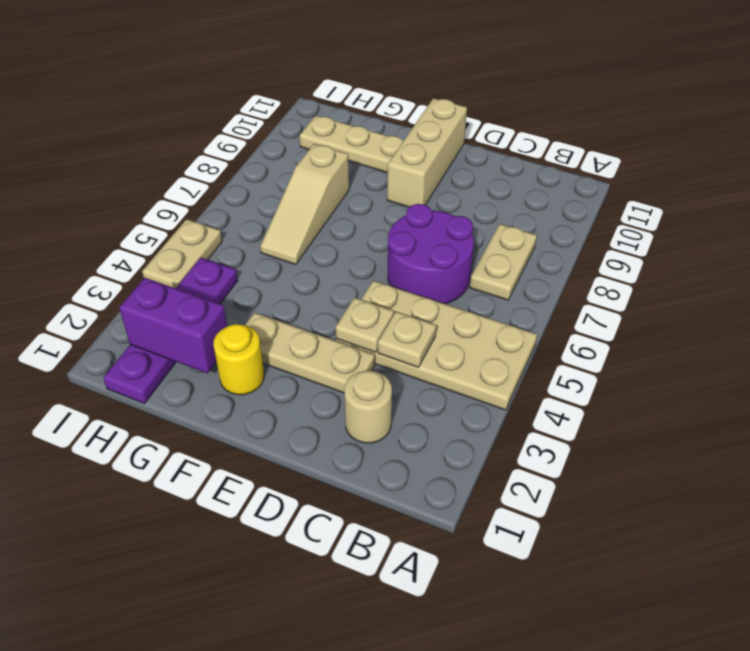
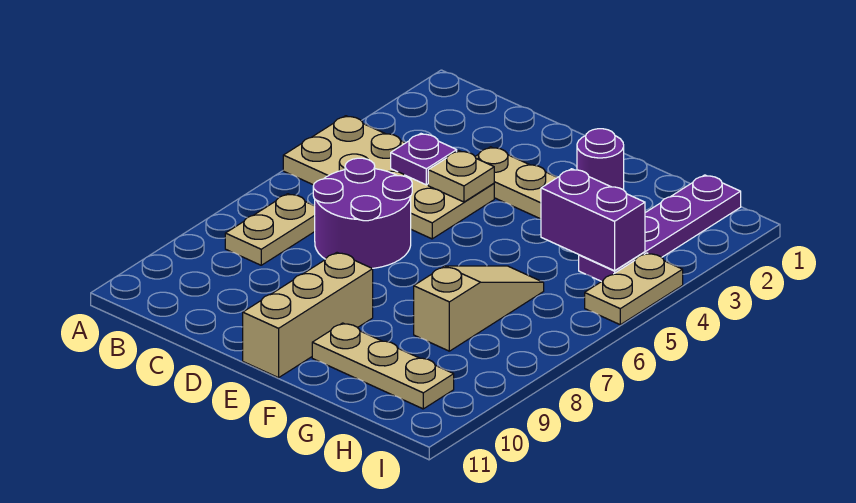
tan 1x1 round brick [344,371,392,443] -> none
tan 1x1 plate [378,312,436,367] -> purple 1x1 plate [391,134,457,185]
yellow 1x1 round brick [213,324,264,395] -> purple 1x1 round brick [577,129,624,190]
purple 1x2 brick [119,278,227,373] -> purple 1x2 brick moved to [541,169,645,271]

